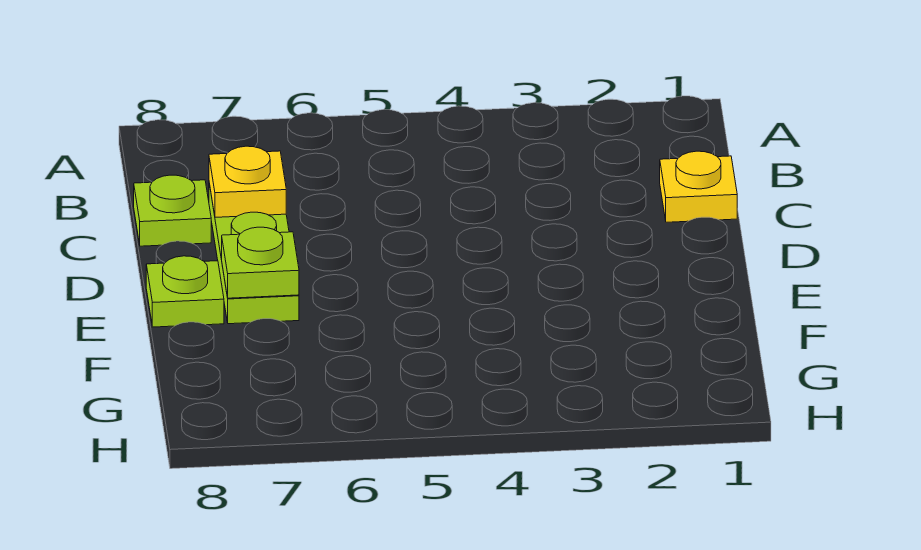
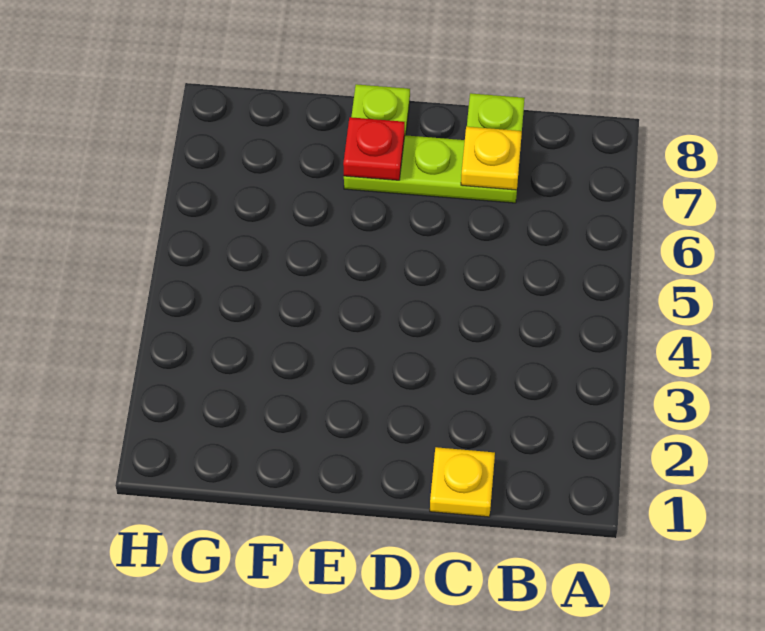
lime 1x1 plate [222,227,299,298] -> red 1x1 plate [343,117,405,180]

